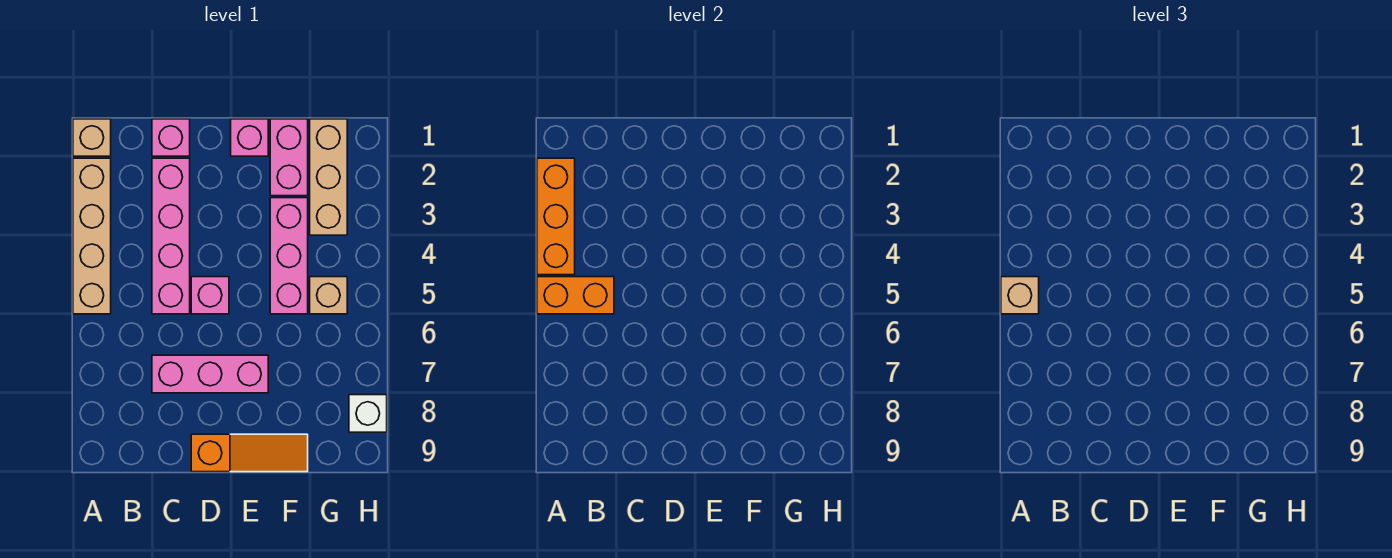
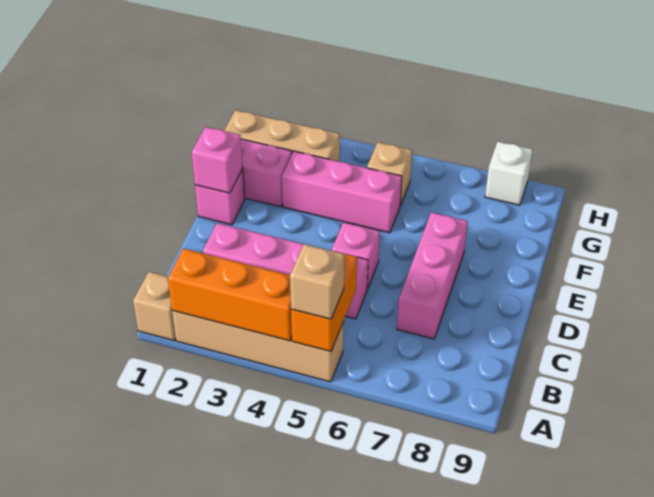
pink 1x1 brick [152,119,190,156] -> pink 1x1 brick moved to [192,127,243,193]
orange 1x3 slope [191,434,308,472] -> none

